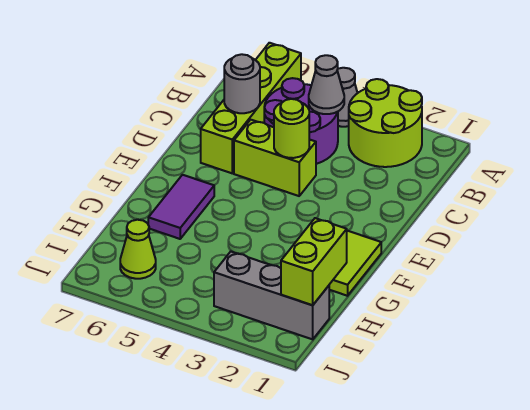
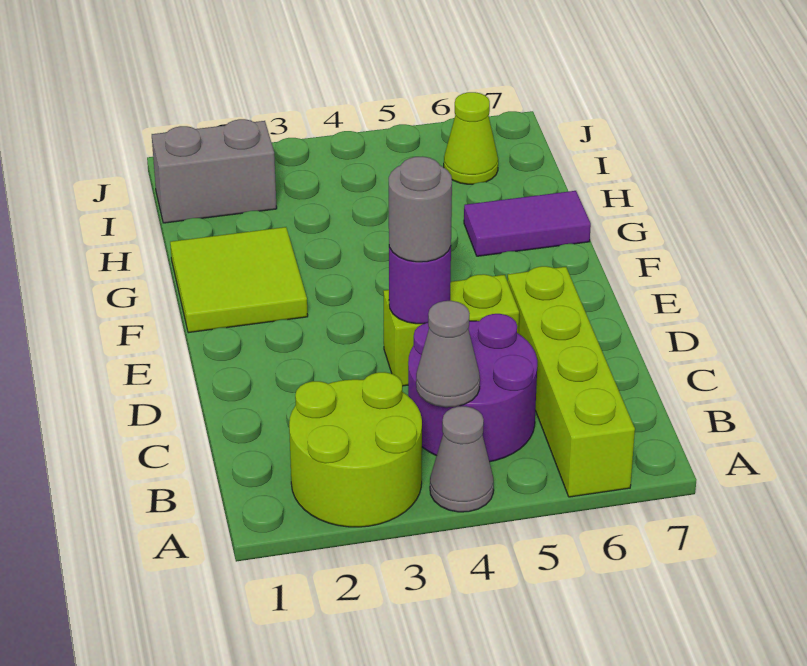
grey 1x1 round brick [224,54,260,113] -> grey 1x1 round brick moved to [389,156,452,262]
lime 1x1 round brick [274,99,309,158] -> purple 1x1 round brick [389,247,451,324]
purple 1x2 tile [148,175,214,239] -> purple 1x2 tile turned to [464,191,591,256]
lime 1x2 brick [281,218,347,305] -> none
grey 1x3 brick [214,252,329,339] -> grey 1x2 brick [152,119,277,223]

